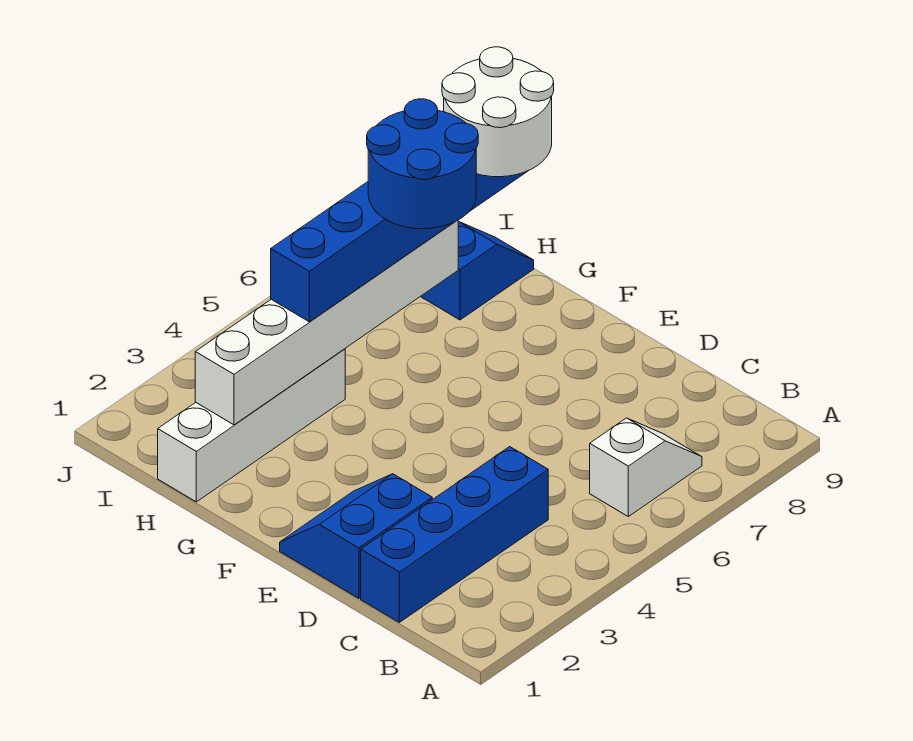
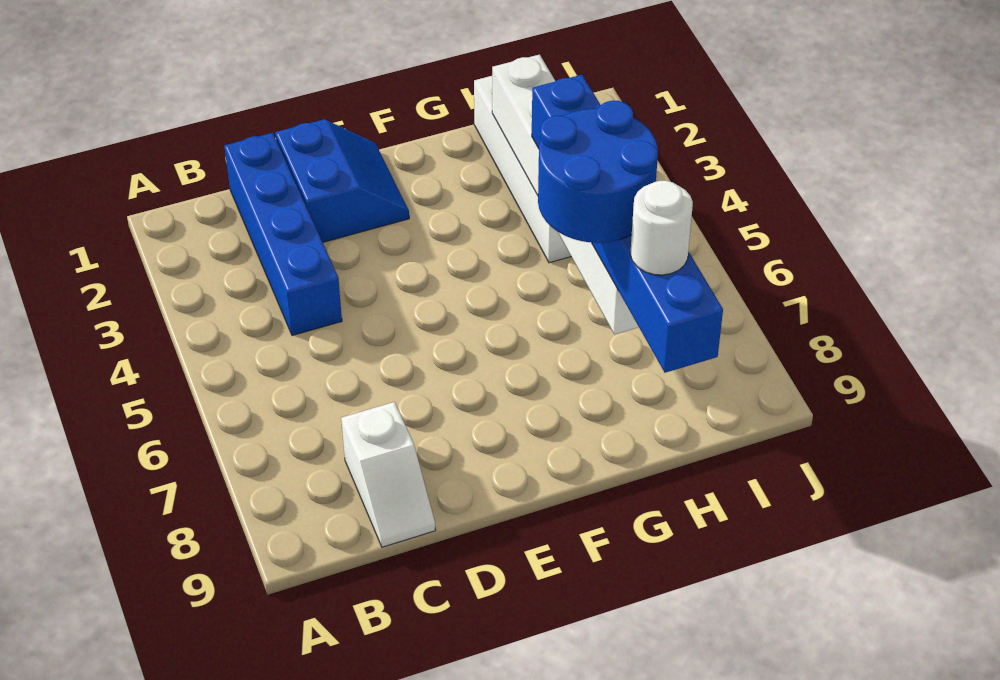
white 1x2 slope [590,418,702,516] -> white 1x2 slope moved to [341,402,436,547]
white 2x2 round brick [442,47,554,177] -> white 1x1 round brick [630,181,693,275]
blue 1x2 slope [421,221,534,320] -> none

